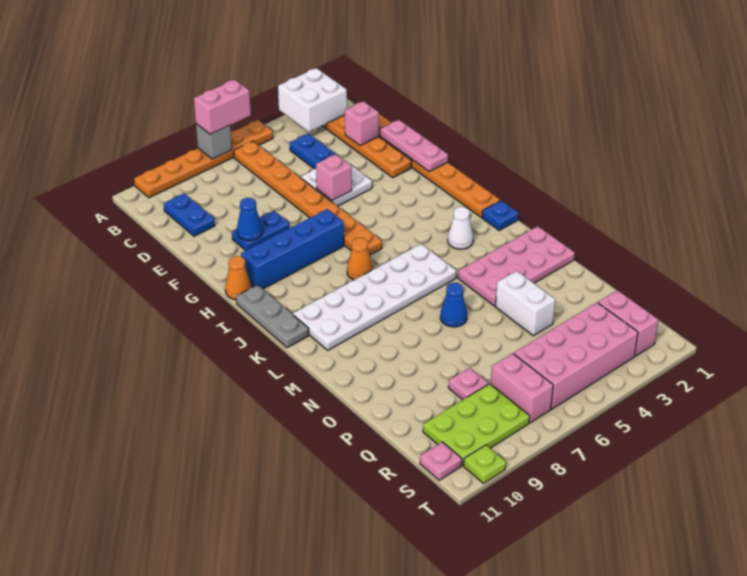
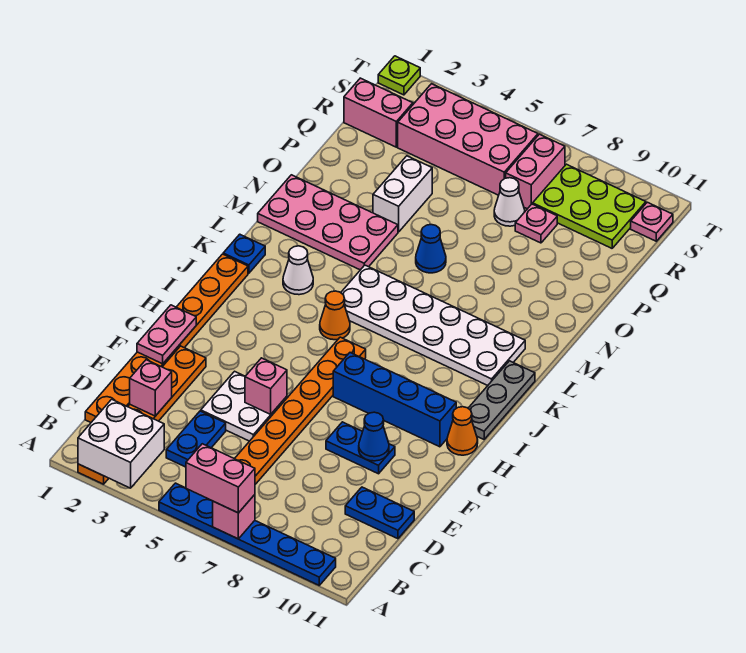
orange 1x6 plate [134,120,273,198] -> blue 1x6 plate [159,483,336,585]
grey 1x1 brick [196,124,232,159] -> pink 1x1 brick [213,495,255,539]
blue 1x2 plate [164,193,215,236] -> blue 1x2 plate turned to [345,487,414,539]
pink 1x3 plate [380,120,448,172] -> pink 1x2 plate [137,305,196,364]
orange 1x1 cone [347,238,373,280] -> orange 1x1 cone moved to [320,291,350,340]
none -> white 1x1 cone [494,178,525,226]
pink 1x2 brick [598,290,658,356] -> pink 1x2 brick turned to [344,78,413,147]
lime 1x1 plate [464,445,506,483] -> lime 1x1 plate moved to [378,56,420,95]

